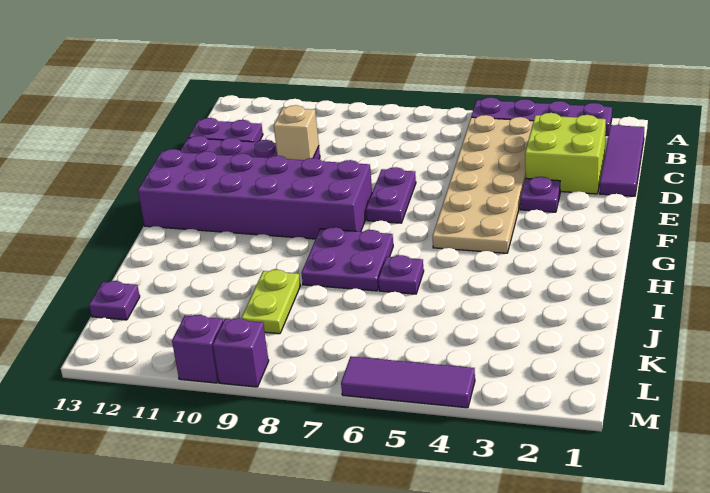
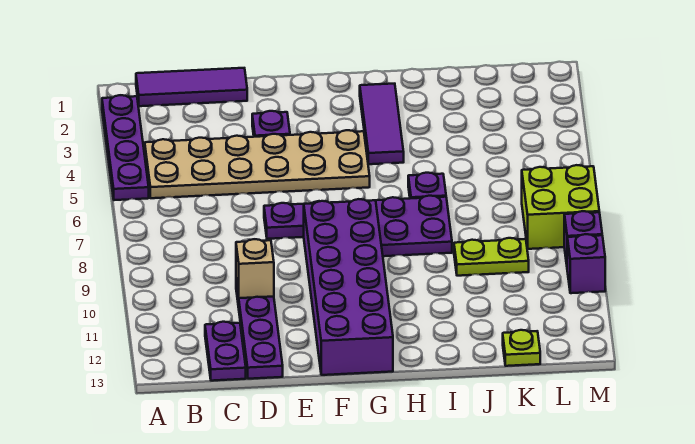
lime 2x2 brick [525,113,606,194] -> lime 2x2 brick moved to [522,165,599,249]
purple 1x1 plate [89,281,140,320] -> lime 1x1 plate [503,330,540,366]
purple 1x3 tile [341,356,475,408] -> purple 1x3 tile moved to [360,84,404,164]

